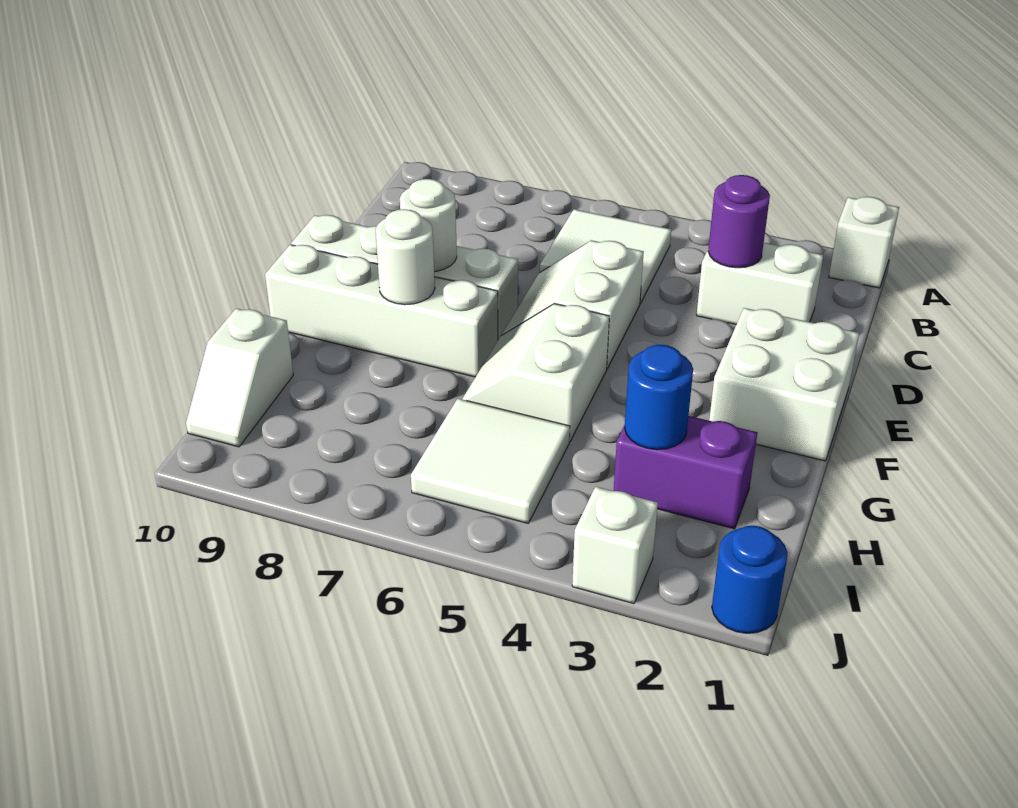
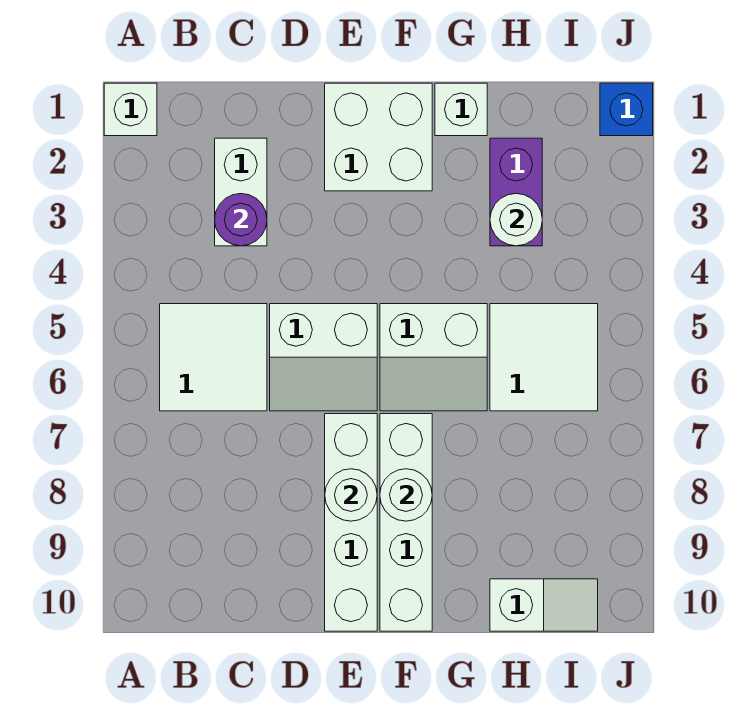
blue 1x1 round brick [625,345,693,450] -> white 1x1 round brick [490,194,542,246]
blue 1x1 round brick [712,526,787,633] -> blue 1x1 brick [600,83,653,136]
white 1x1 brick [572,487,658,604] -> white 1x1 brick moved to [435,83,487,136]

